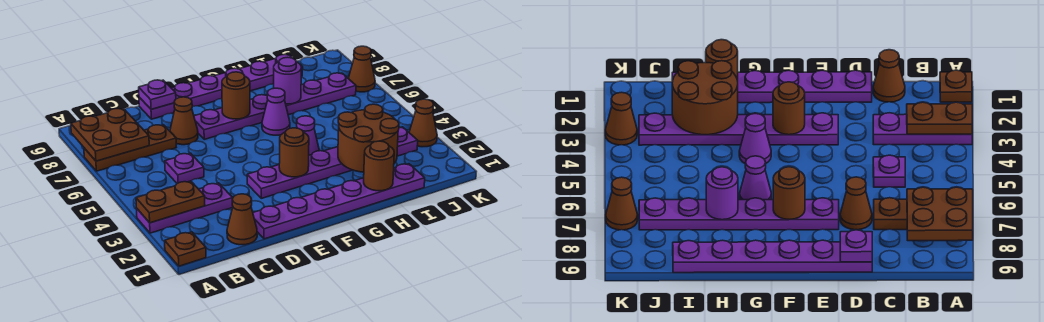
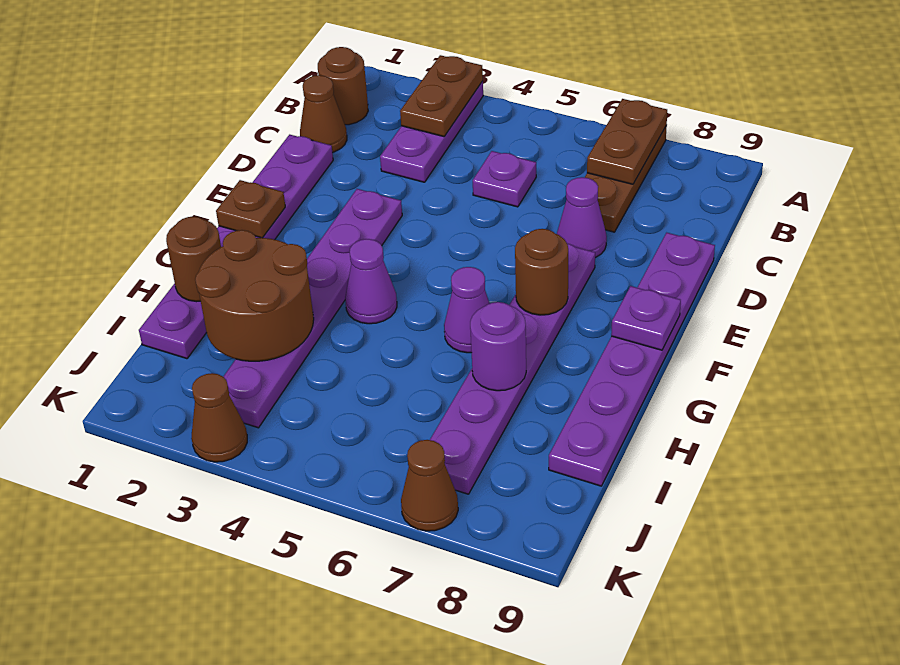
brown 1x1 plate [165,232,206,266] -> brown 1x1 plate moved to [216,180,285,238]
brown 2x2 plate [71,108,149,161] -> brown 1x2 plate [587,99,667,184]
brown 1x1 cone [170,97,198,145] -> purple 1x1 cone [557,177,607,258]
purple 1x1 plate [139,80,176,109] -> purple 1x1 plate moved to [611,286,681,350]
brown 1x1 round brick [279,128,309,177] -> brown 1x1 round brick moved to [318,47,368,125]

